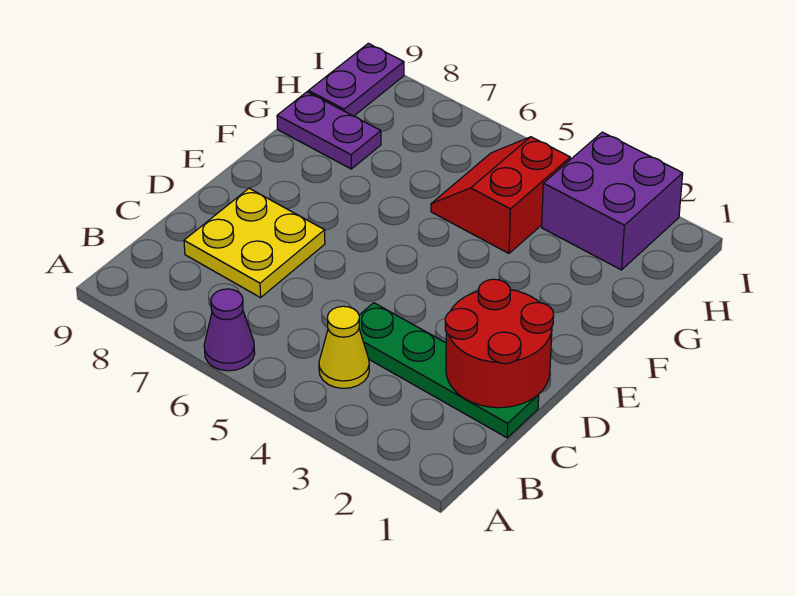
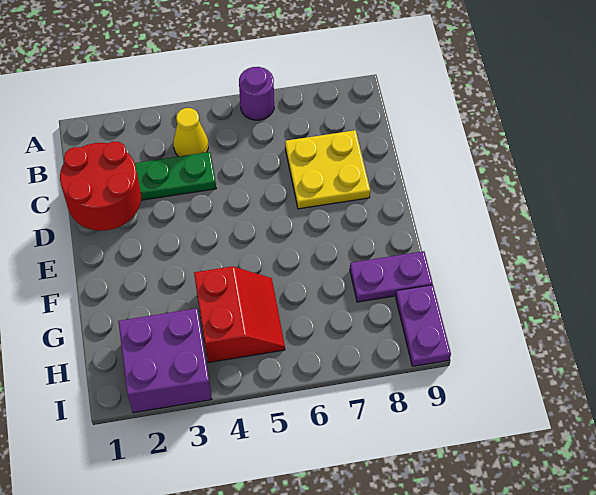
purple 1x1 cone [204,289,255,371] -> purple 1x1 round brick [239,67,274,120]

